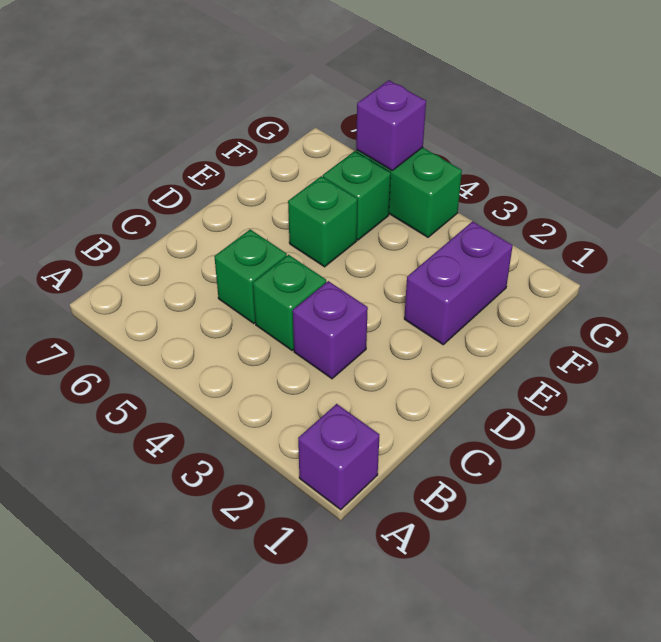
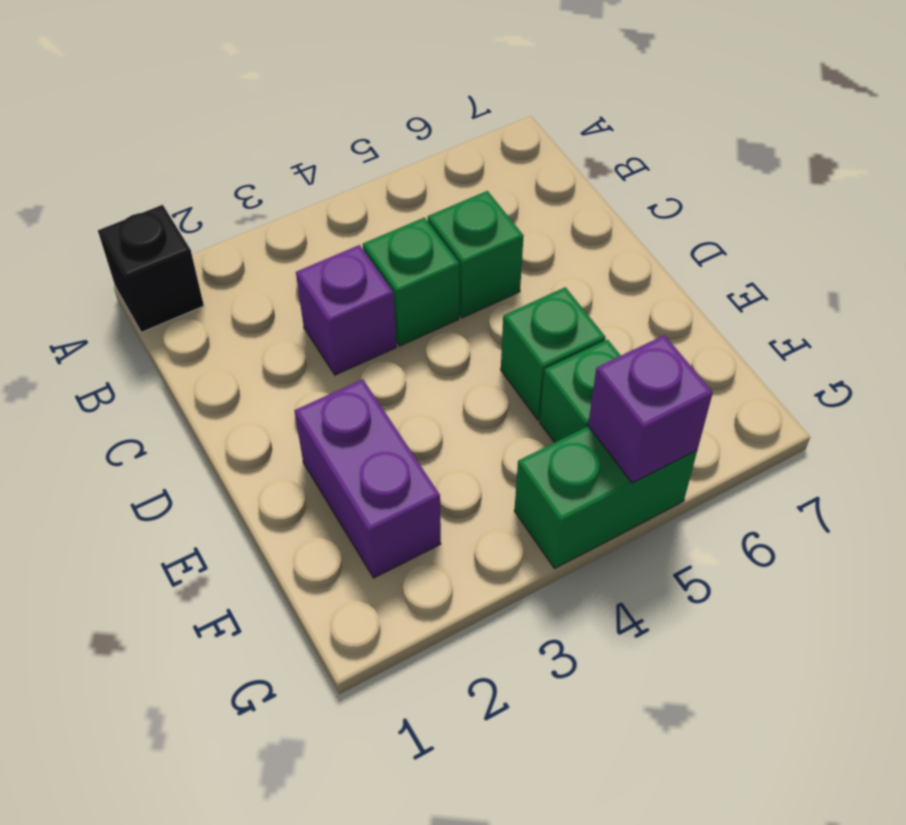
purple 1x1 brick [298,404,379,510] -> black 1x1 brick [98,205,204,332]

